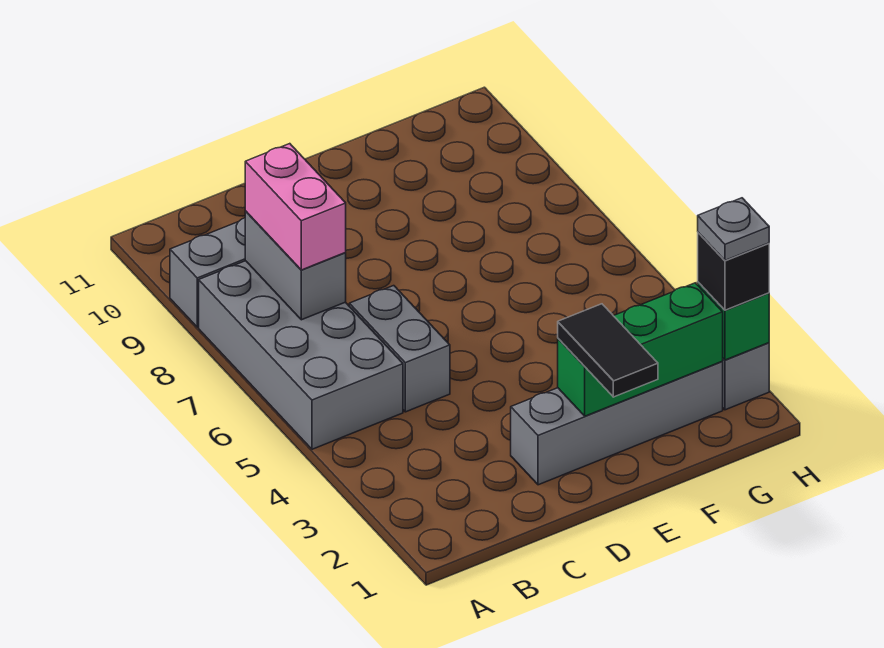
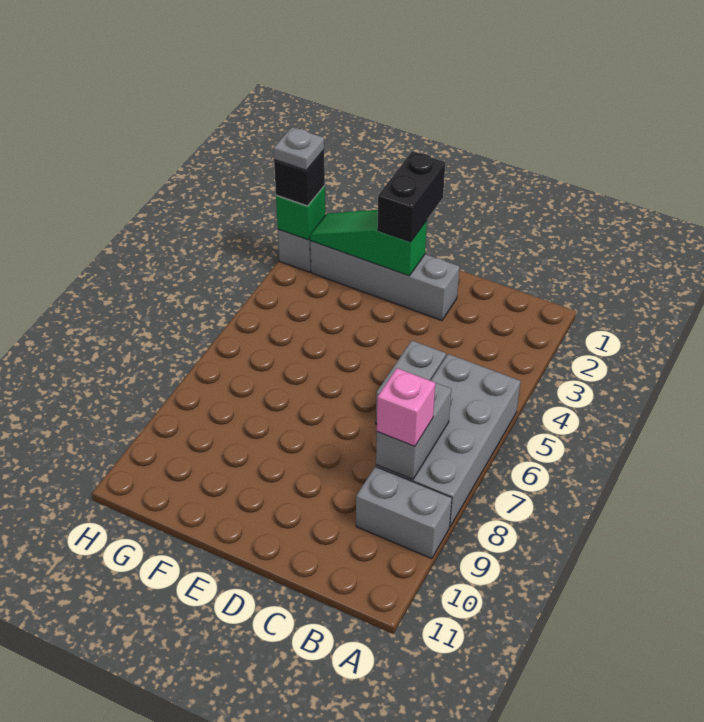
pink 1x2 brick [245,144,346,270] -> pink 1x1 brick [377,368,435,447]
black 1x2 tile [558,304,658,397] -> black 1x2 brick [378,151,445,242]
green 1x3 brick [558,283,723,416] -> green 1x3 slope [310,210,427,276]

